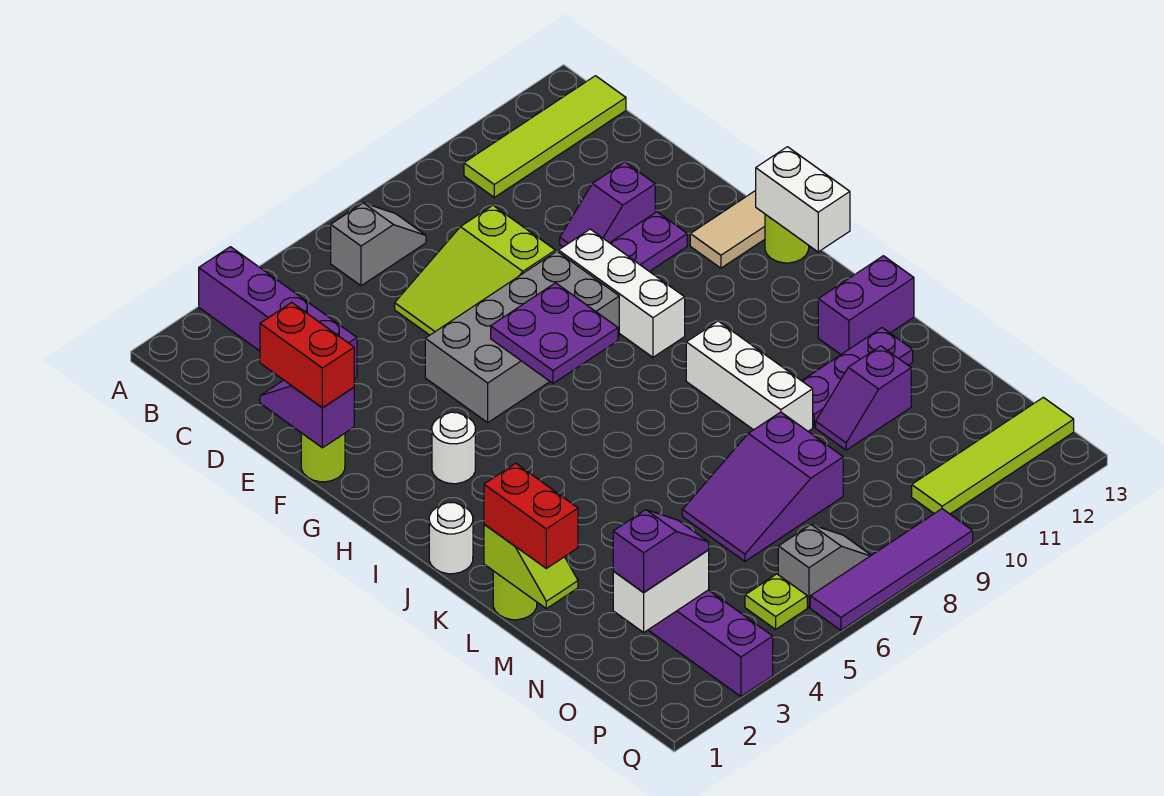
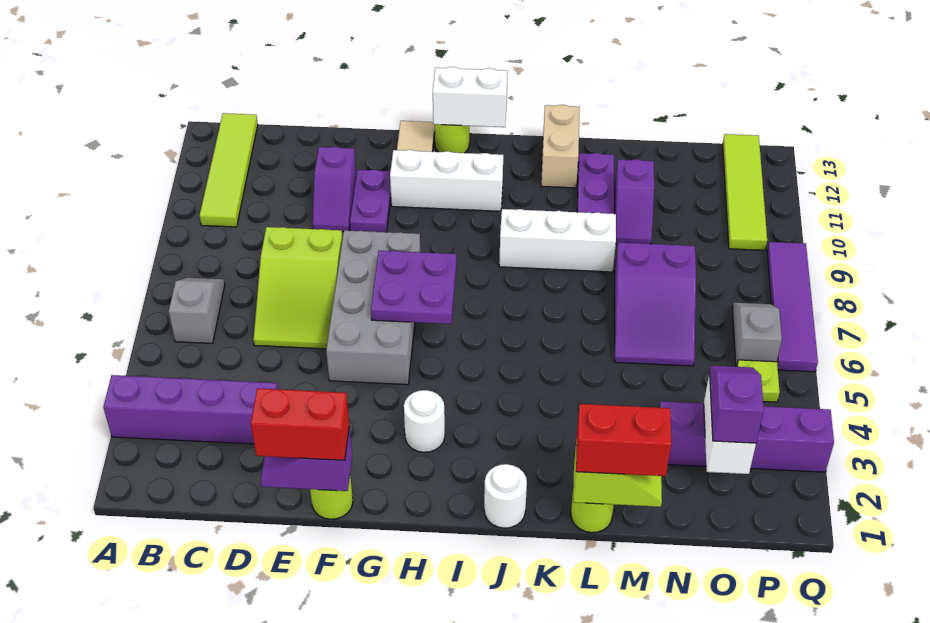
white 1x3 brick [559,229,685,357] -> white 1x3 brick moved to [390,150,503,211]
purple 1x2 brick [818,256,914,354] -> tan 1x2 brick [541,105,580,188]

